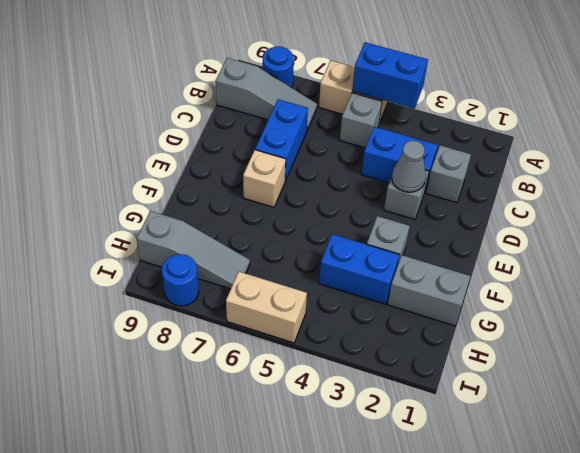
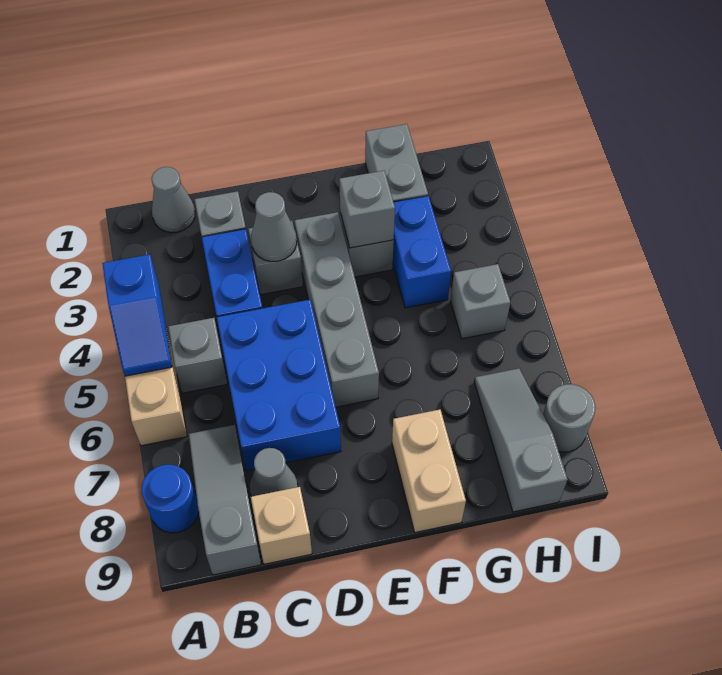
blue 1x2 brick [352,42,428,109] -> blue 1x2 slope [102,254,172,376]
none -> grey 1x1 cone [152,167,195,233]
blue 1x2 brick [255,99,308,181] -> blue 2x3 brick [217,300,341,471]
none -> grey 1x1 cone [250,448,298,497]
none -> grey 1x4 brick [294,212,379,407]
tan 1x1 brick [243,150,286,207] -> tan 1x1 brick moved to [251,487,312,564]
none -> grey 1x1 brick [339,171,395,248]
none -> grey 1x1 brick [451,264,510,339]
tan 1x2 brick [226,272,307,343] -> tan 1x2 brick moved to [392,410,466,533]
blue 1x1 round brick [162,254,199,306] -> grey 1x1 round brick [543,384,596,452]

